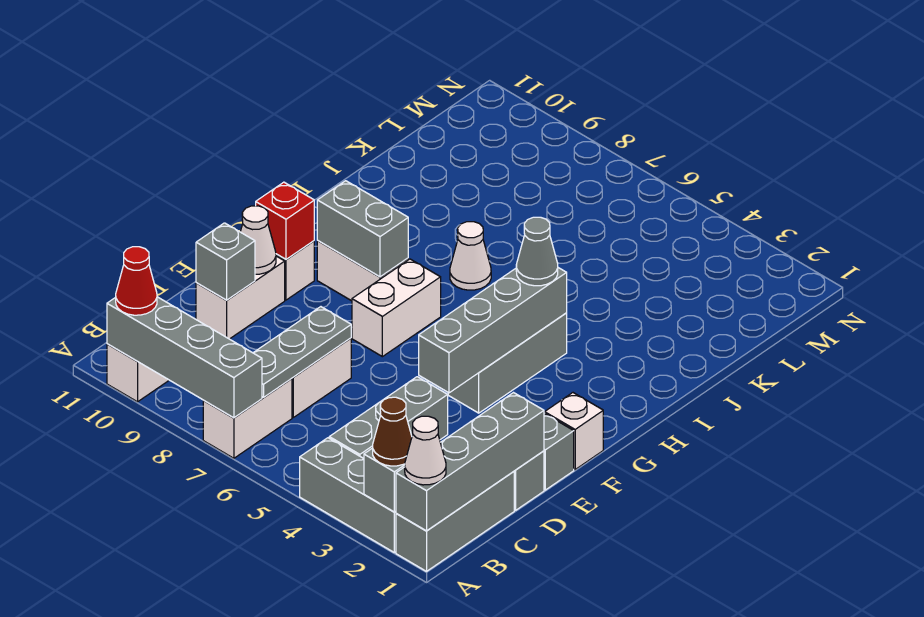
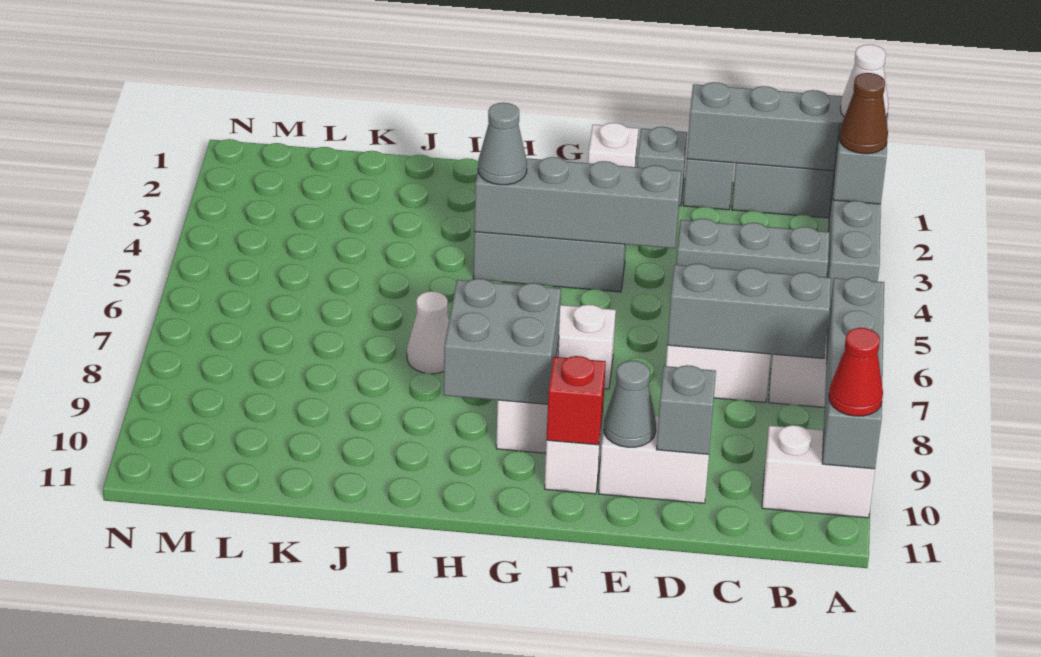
grey 1x3 plate [254,307,351,397] -> grey 1x3 brick [667,264,831,358]
white 1x1 cone [240,206,276,274] -> grey 1x1 cone [604,361,656,447]
grey 1x2 brick [317,181,408,277] -> grey 2x2 brick [444,279,561,404]

